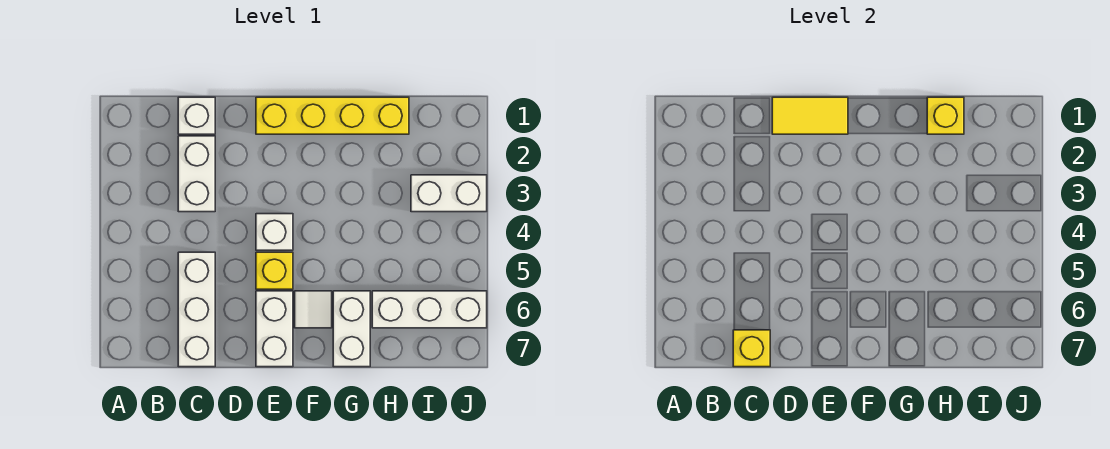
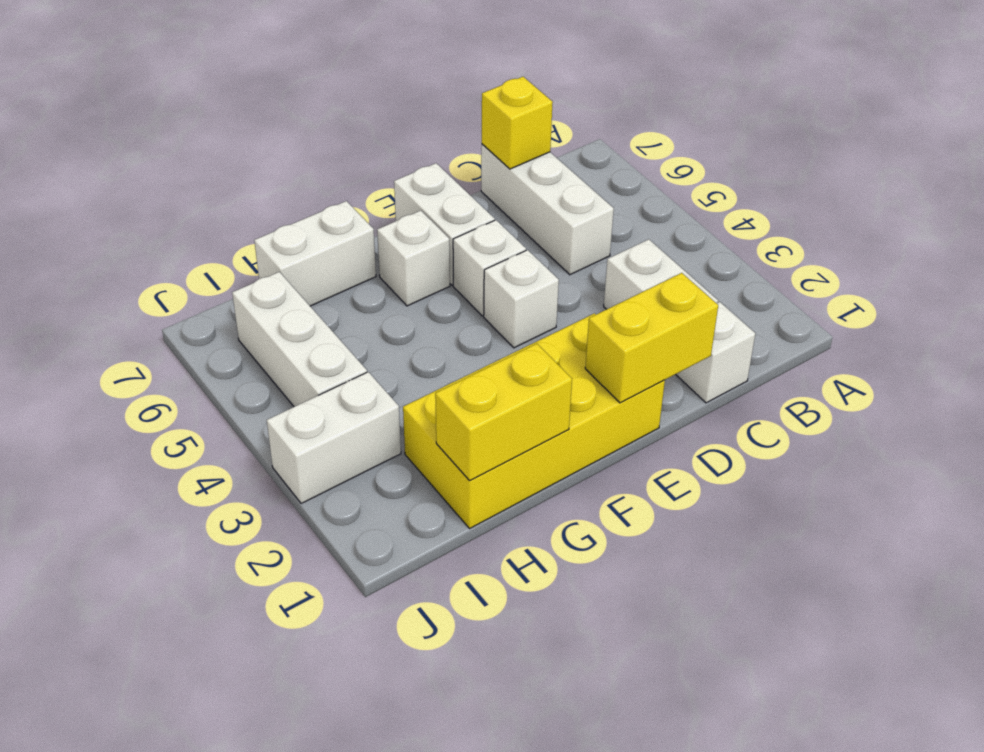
yellow 1x2 tile [772,97,848,134] -> yellow 1x2 brick [585,273,718,403]
yellow 1x4 brick [256,97,409,134] -> yellow 2x4 brick [403,313,665,528]
yellow 1x1 brick [256,252,293,289] -> white 1x1 brick [453,220,526,316]
white 1x1 tile [295,291,332,328] -> white 1x1 brick [377,210,450,306]
white 1x2 brick [333,291,370,367] -> white 1x2 brick turned to [254,201,376,306]
yellow 1x1 brick [927,97,964,134] -> yellow 1x2 brick [435,344,572,480]
white 1x3 brick [372,291,487,328] -> white 1x3 brick turned to [232,272,367,407]

